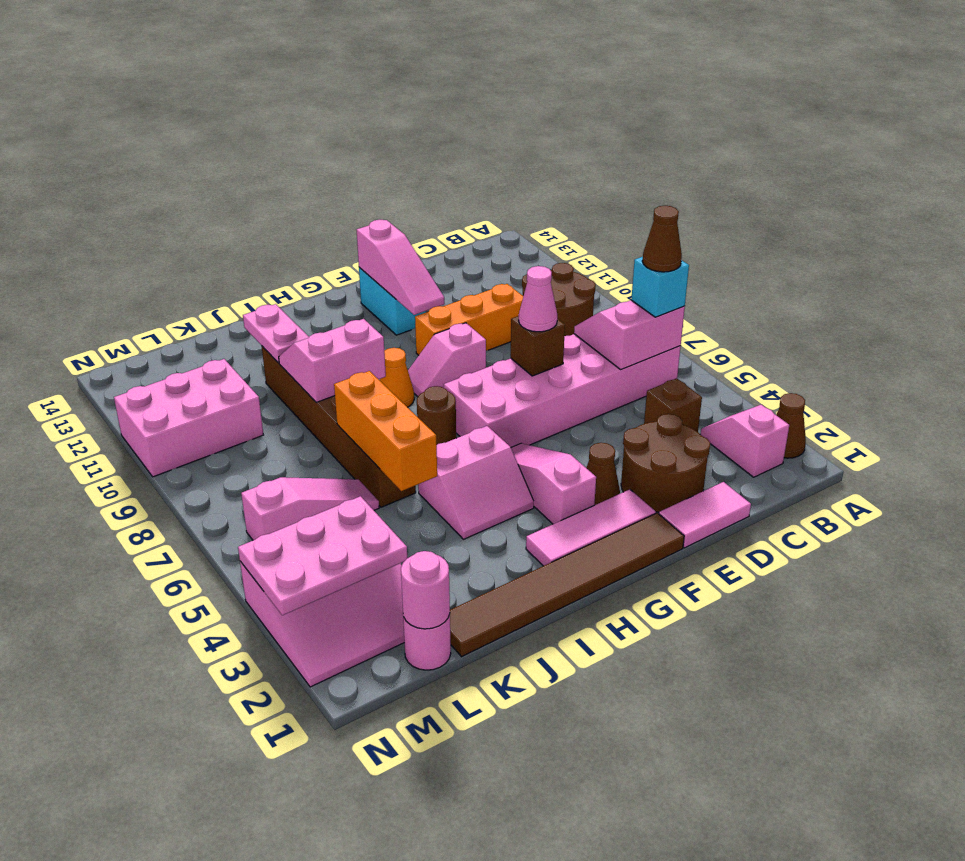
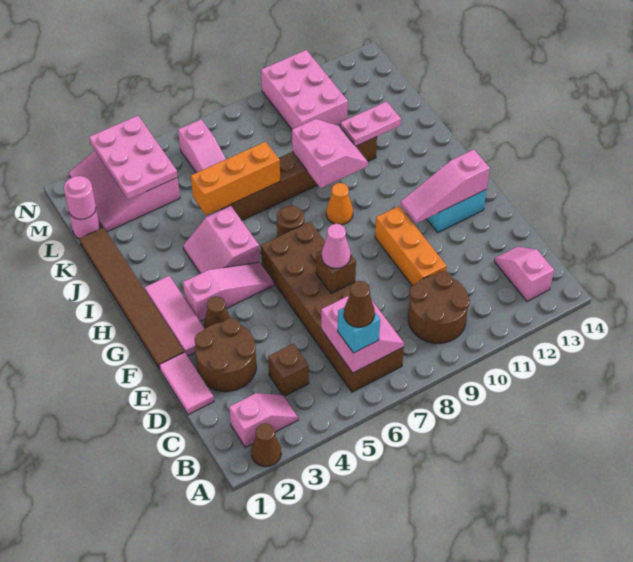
pink 2x6 brick [444,334,681,447] -> brown 2x6 brick [261,222,404,392]
pink 1x2 slope [408,323,486,397] -> pink 1x2 slope moved to [494,247,554,301]

